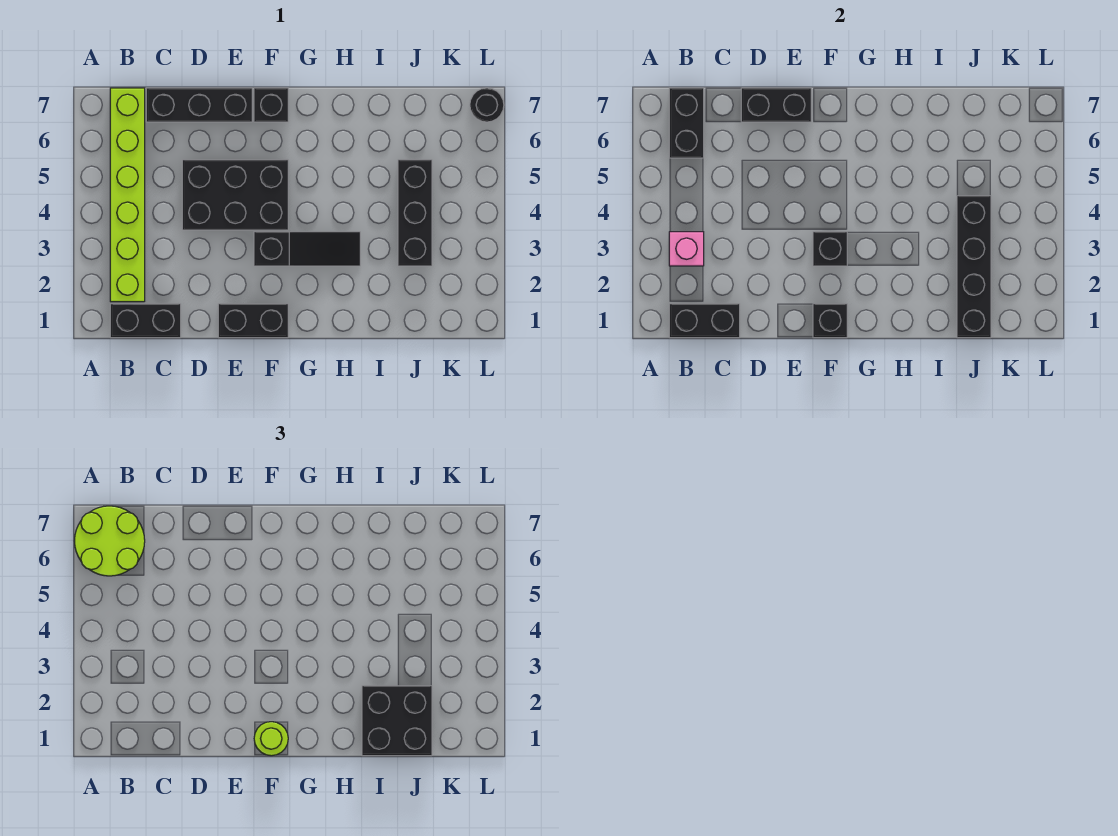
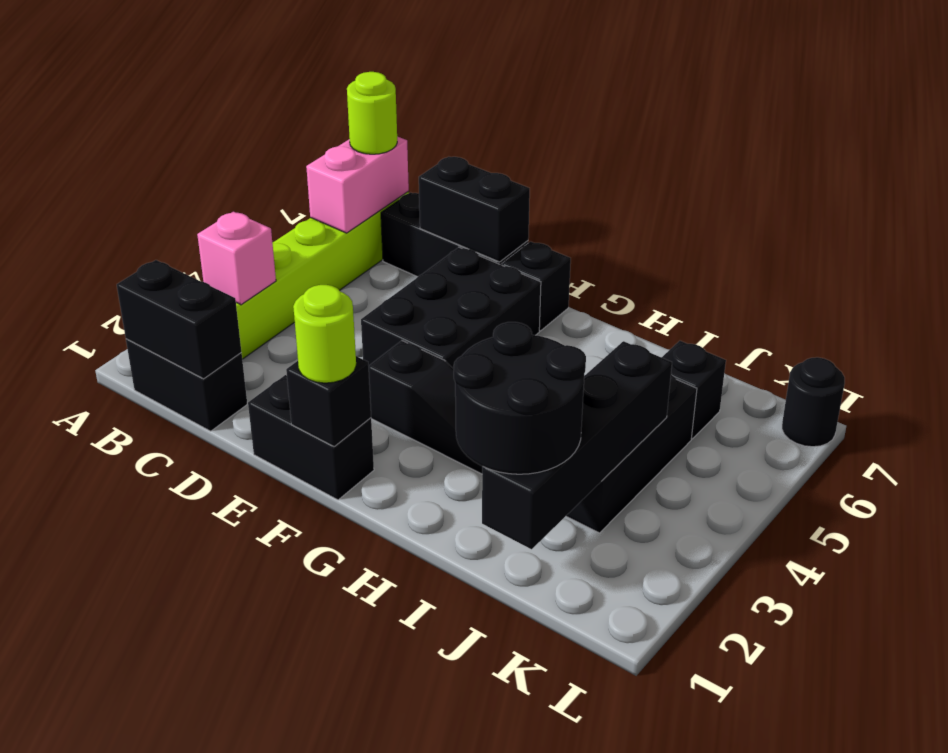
lime 2x2 round brick [75,506,145,576] -> lime 1x1 round brick [347,72,397,154]
black 1x2 brick [669,88,704,158] -> pink 1x2 brick [306,136,409,233]
black 2x3 brick [182,160,288,230] -> black 2x3 brick turned to [361,247,541,369]
black 1x1 brick [813,232,847,266] -> black 1x1 brick moved to [662,341,726,439]
black 2x2 brick [362,686,432,756] -> black 2x2 round brick [454,322,586,474]

